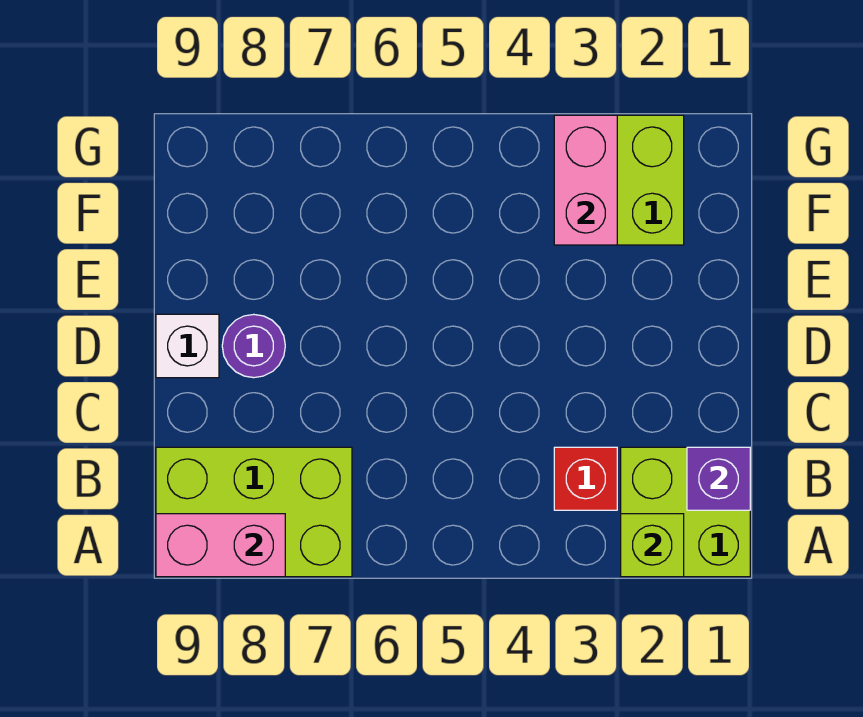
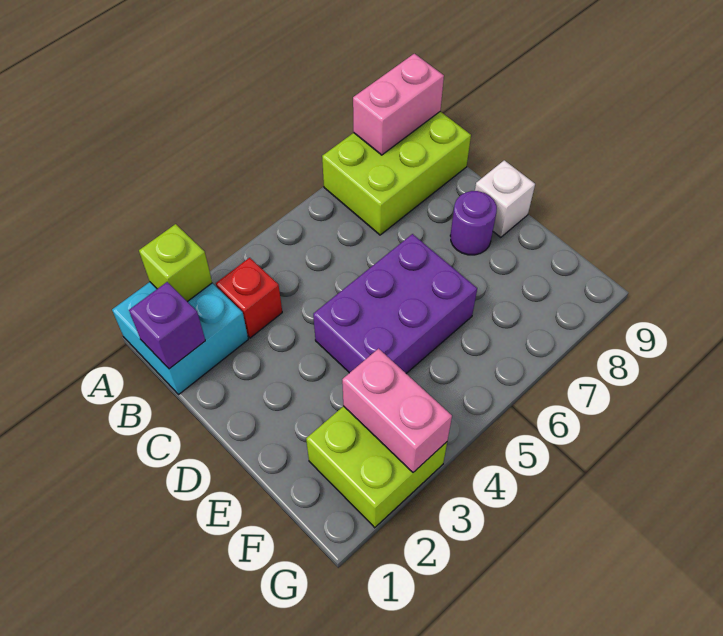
lime 2x2 brick [621,447,750,577] -> cyan 2x2 brick [112,282,248,394]
none -> purple 2x3 brick [313,234,477,373]

